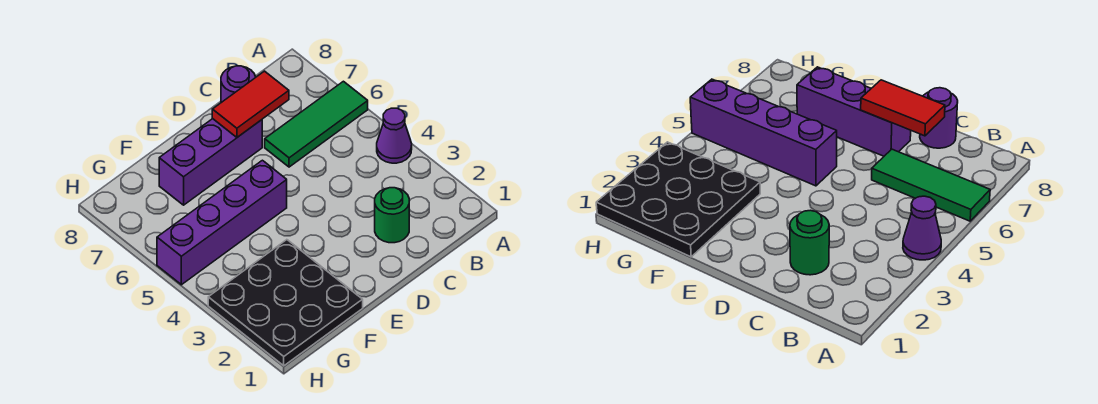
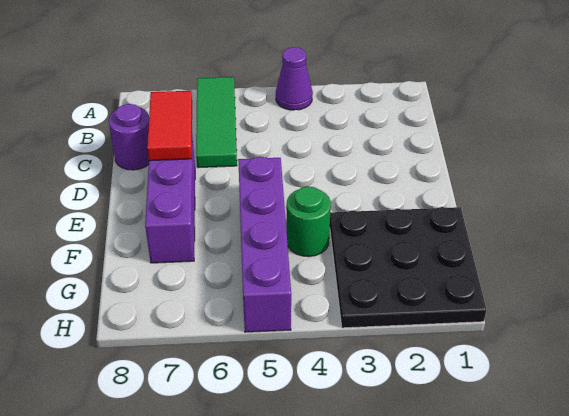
green 1x1 round brick [375,188,409,243] -> green 1x1 round brick moved to [287,186,331,257]

